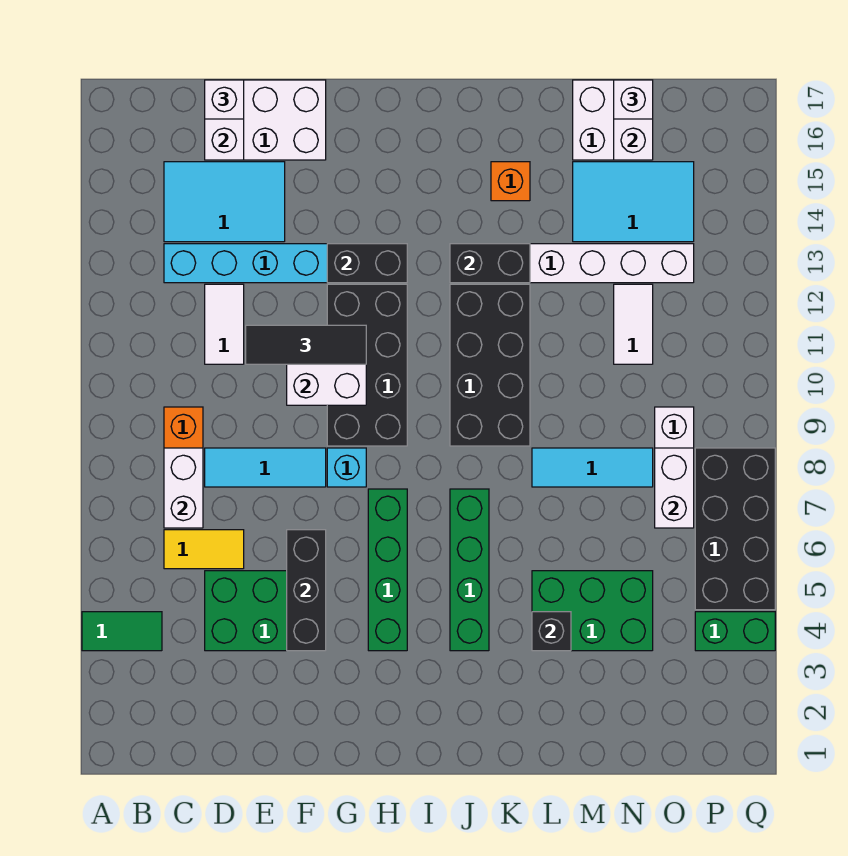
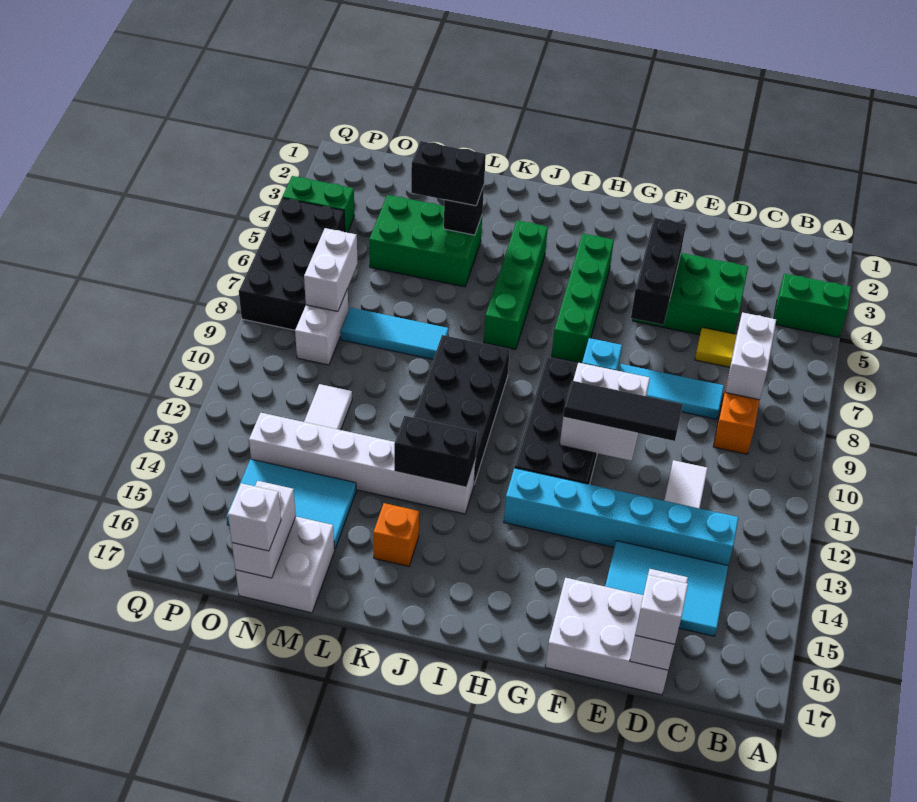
green 1x2 tile [82,612,162,651] -> green 1x2 brick [774,274,851,337]
black 1x2 brick [327,244,407,283] -> black 1x2 brick moved to [411,141,486,206]

